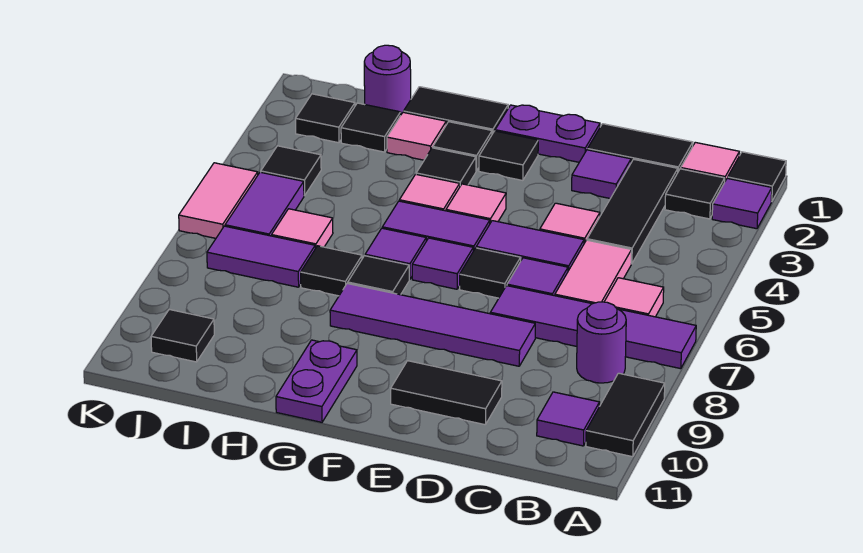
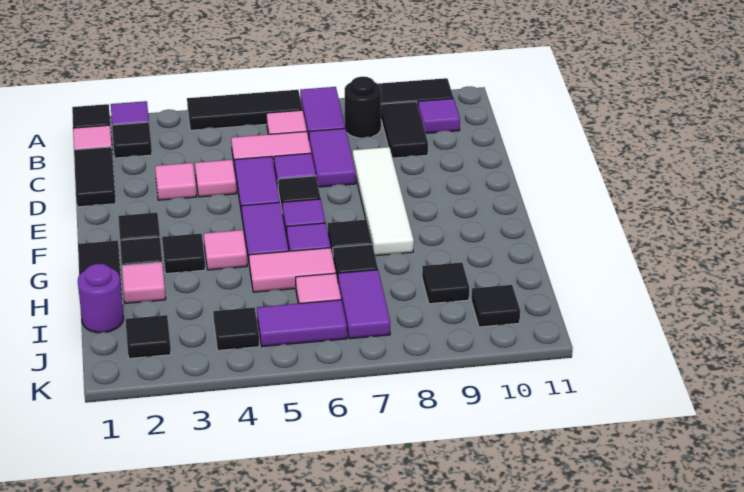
purple 1x1 round brick [577,302,626,383] -> black 1x1 round brick [345,77,381,138]
black 1x3 tile [587,159,678,264] -> black 1x3 tile moved to [187,90,302,130]
purple 1x1 tile [572,150,631,199] -> none
purple 1x4 tile [330,283,535,366] -> white 1x4 tile [353,147,414,256]
black 1x2 tile [391,361,502,425] -> black 1x2 tile moved to [381,101,428,158]
purple 1x2 plate [495,105,600,162] -> none
pink 1x1 tile [446,184,506,223] -> pink 1x1 tile moved to [155,163,196,200]
purple 1x2 plate [276,340,357,422] -> none
black 1x1 tile [341,103,401,152] -> black 1x1 tile moved to [422,262,469,304]
pink 1x2 tile [179,163,258,238] -> pink 1x2 tile moved to [249,248,336,292]

